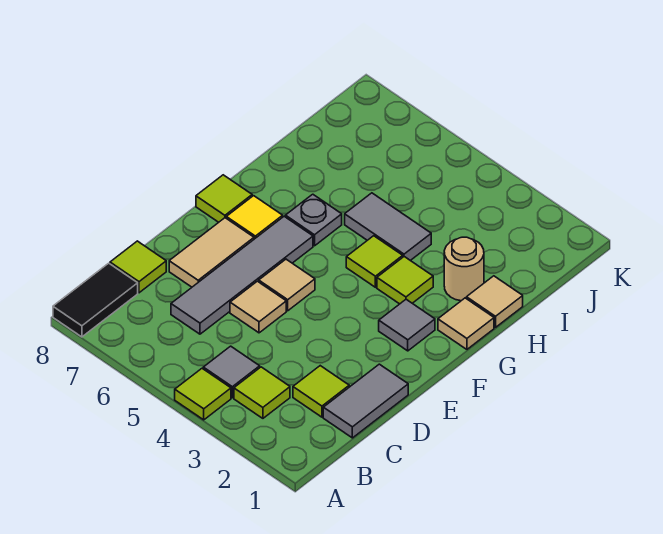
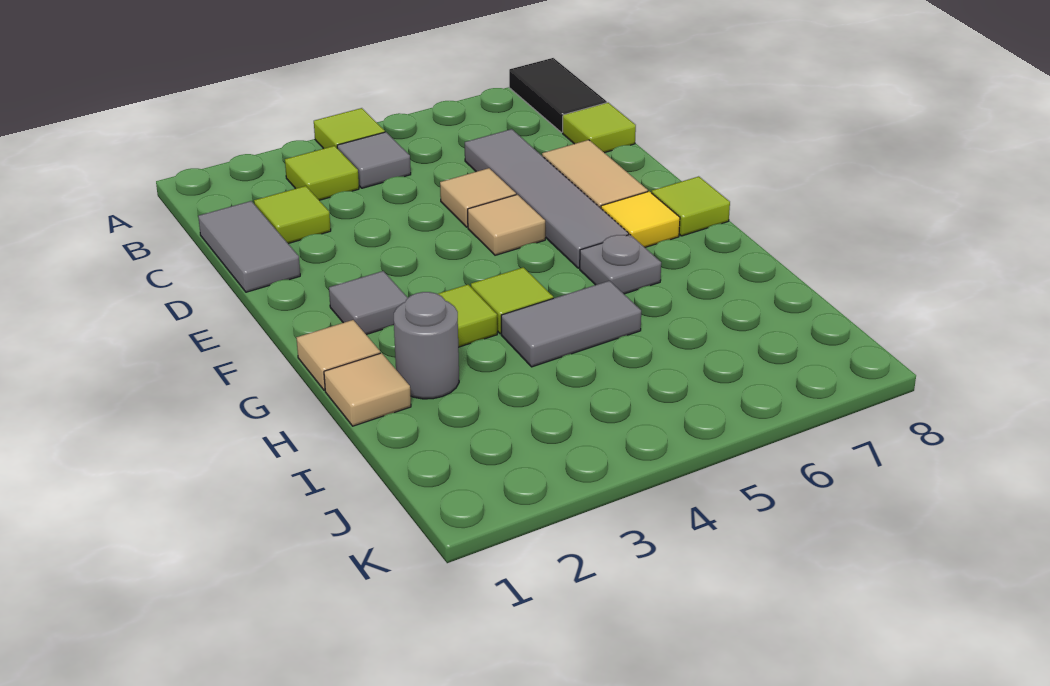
tan 1x1 round brick [444,237,484,301] -> grey 1x1 round brick [394,292,459,399]

